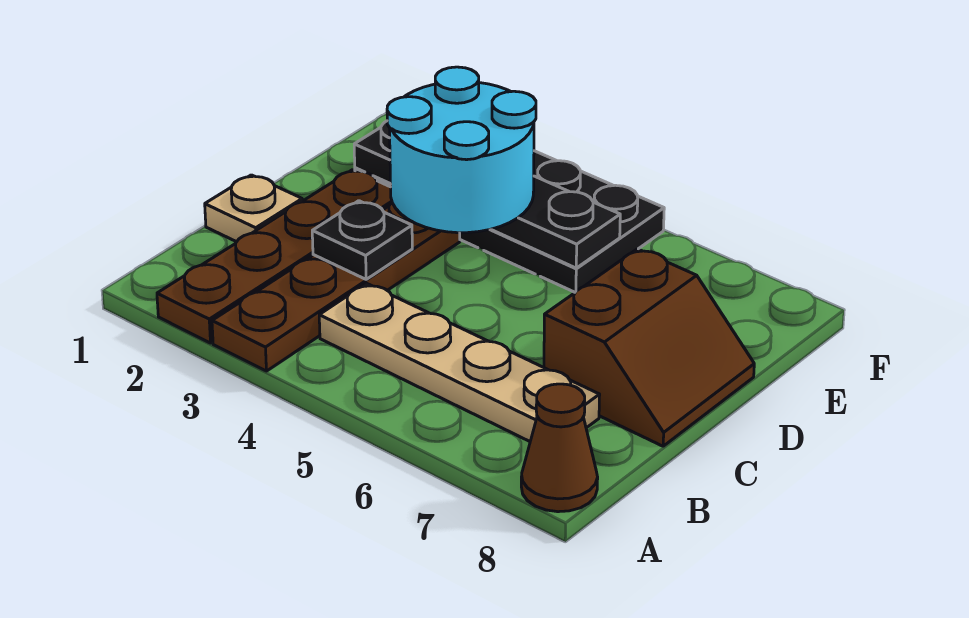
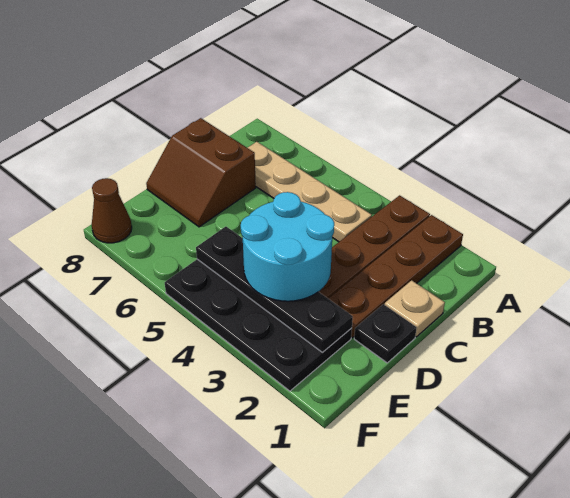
brown 1x1 cone [521,384,598,512] -> brown 1x1 cone moved to [92,178,132,243]
black 1x1 plate [312,201,412,279] -> black 1x1 plate moved to [354,304,417,363]
brown 2x2 slope [544,249,754,446] -> brown 2x2 slope turned to [146,118,256,227]

